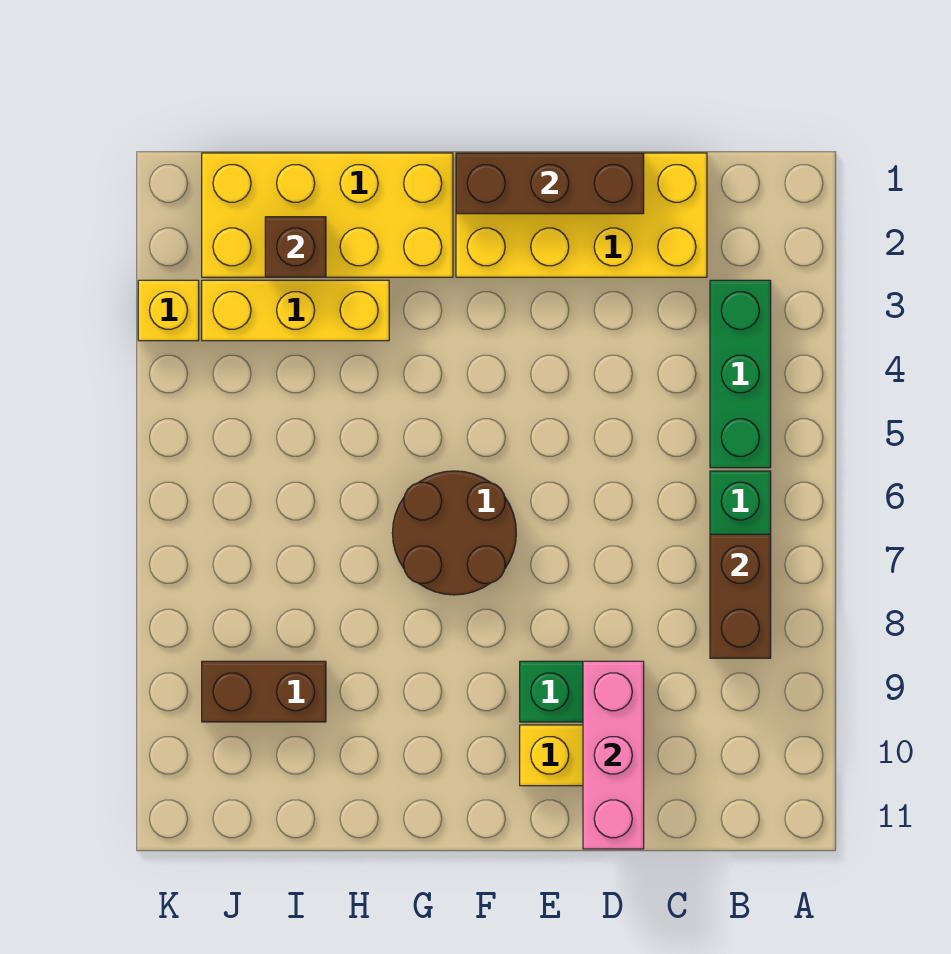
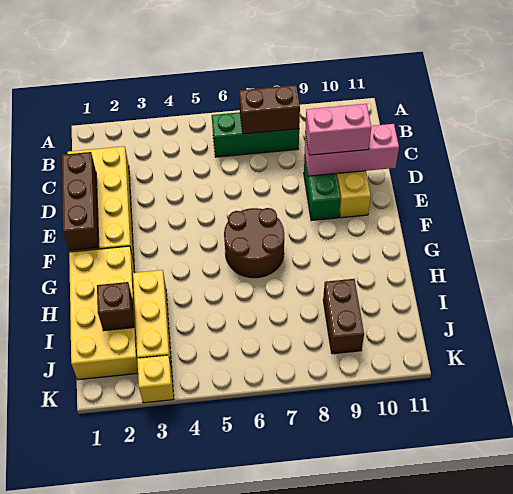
green 1x3 brick [710,280,771,468] -> none
none -> pink 1x2 brick [305,104,371,155]

